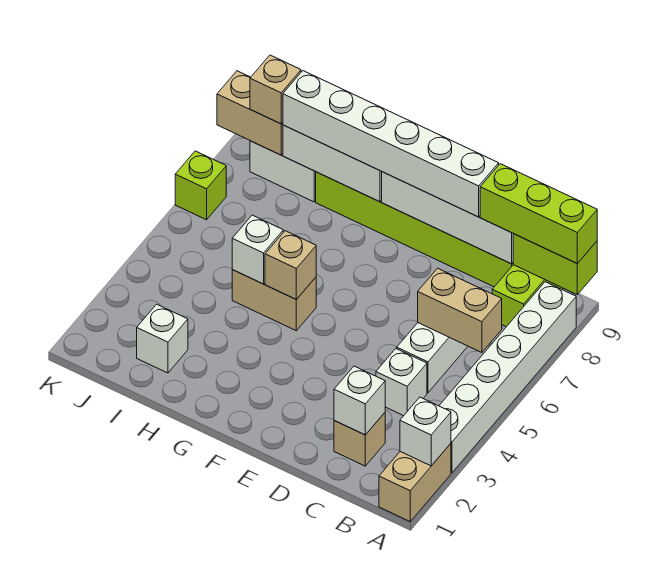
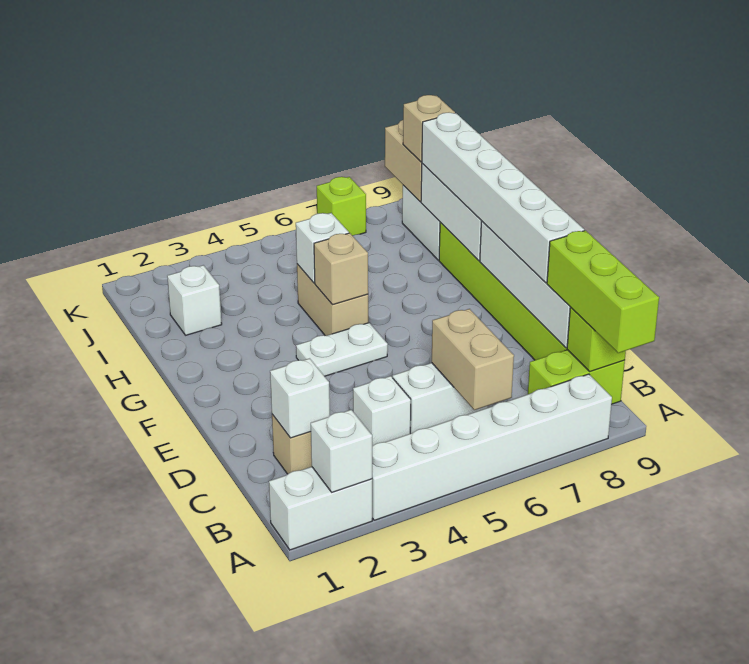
tan 1x2 brick [379,444,451,521] -> white 1x2 brick [269,467,372,550]
lime 1x2 brick [513,234,597,295] -> lime 1x1 brick [567,308,626,371]
none -> white 1x2 plate [296,323,388,376]

